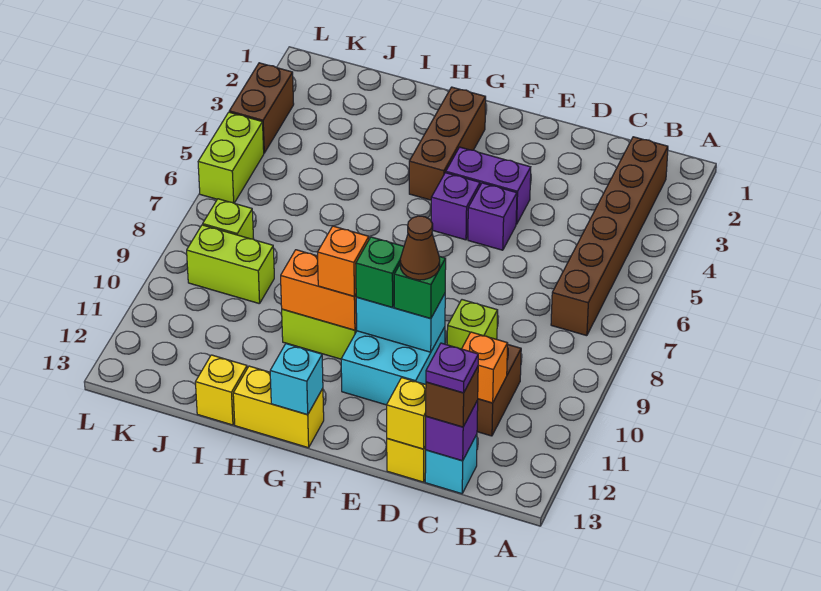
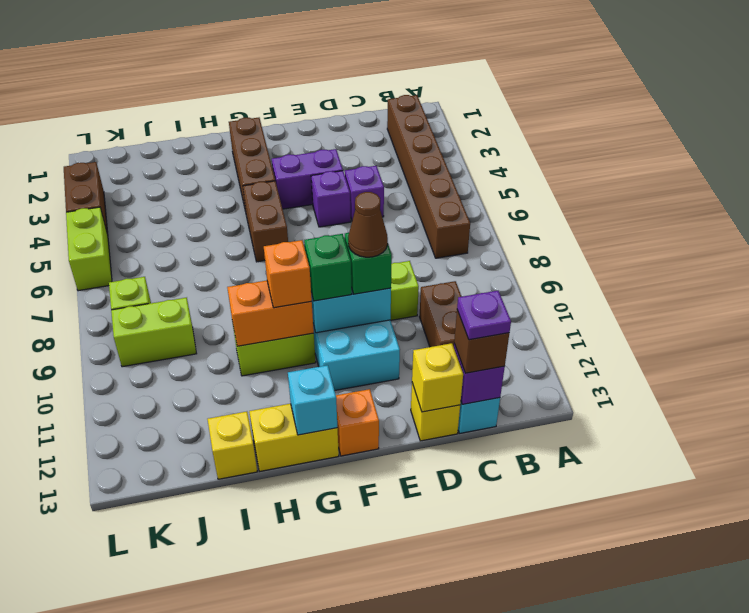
orange 1x1 brick [462,332,508,403] -> orange 1x1 brick moved to [336,389,379,456]
purple 1x1 brick [431,173,480,240] -> purple 1x1 brick moved to [345,166,384,220]
none -> brown 1x2 brick [243,181,288,262]

